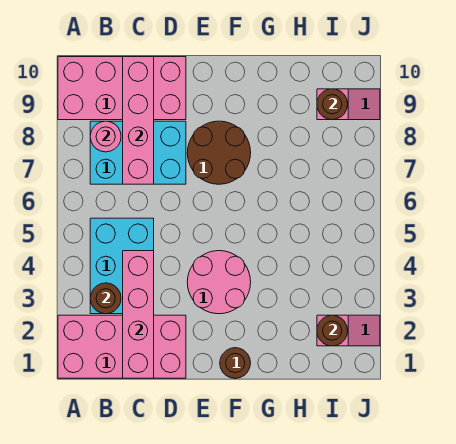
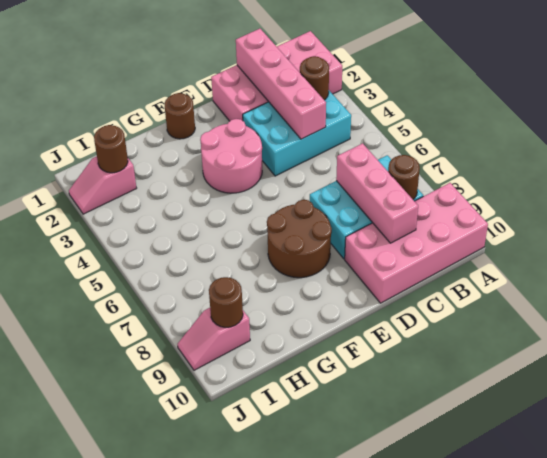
cyan 2x3 brick [90,218,154,314] -> cyan 2x3 brick turned to [243,91,351,176]
pink 1x1 round brick [90,121,121,152] -> brown 1x1 round brick [388,155,420,199]
pink 1x4 brick [123,57,154,184] -> pink 1x3 brick [336,143,418,243]

